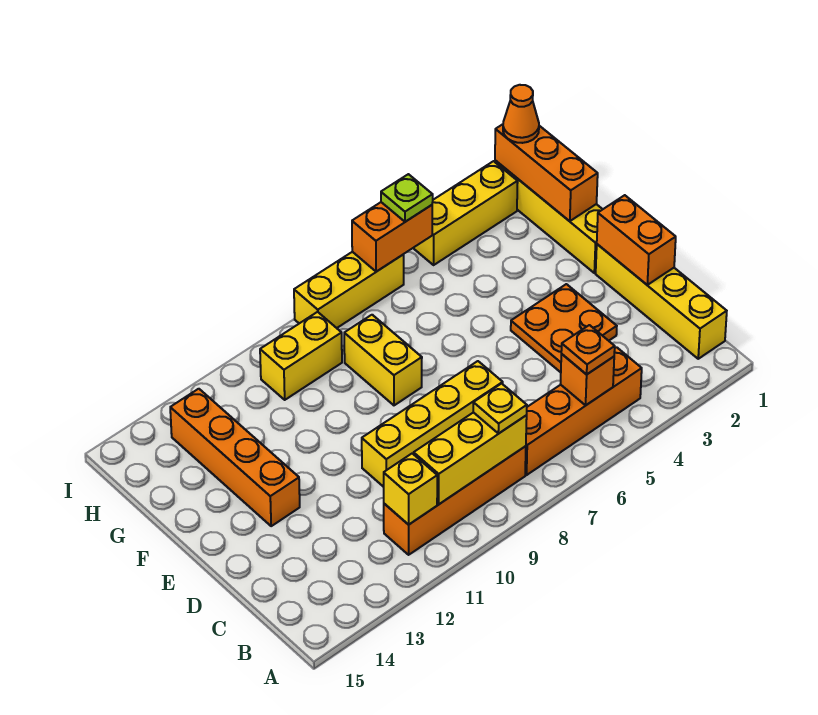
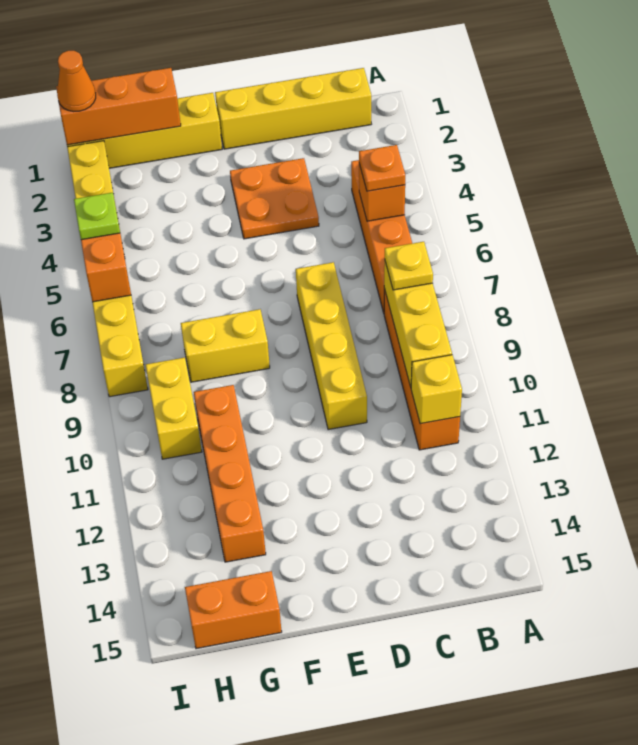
orange 1x2 brick [597,195,676,285] -> orange 1x2 brick moved to [185,571,282,649]
orange 1x4 brick [170,389,300,526] -> orange 1x4 brick turned to [194,385,266,562]

